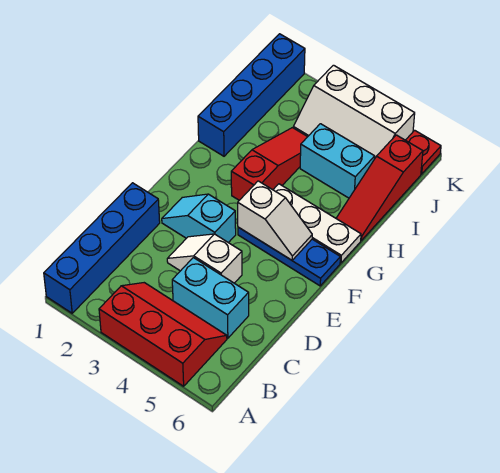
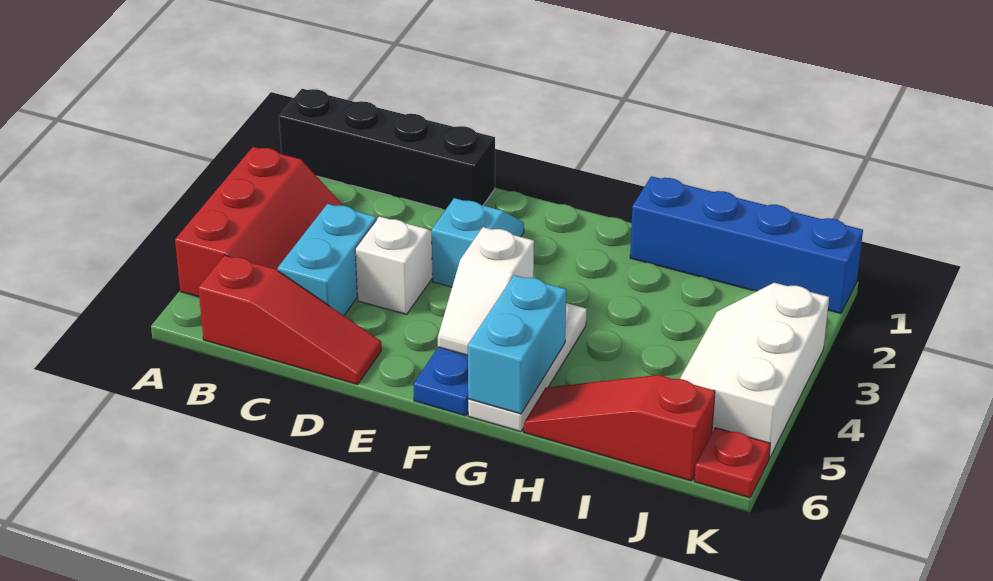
blue 1x4 brick [44,183,160,313] -> black 1x4 brick [279,89,495,210]
red 1x3 slope [231,128,307,200] -> red 1x3 slope moved to [198,255,381,385]
cyan 1x2 brick [300,124,375,198] -> cyan 1x2 brick moved to [468,275,566,414]

